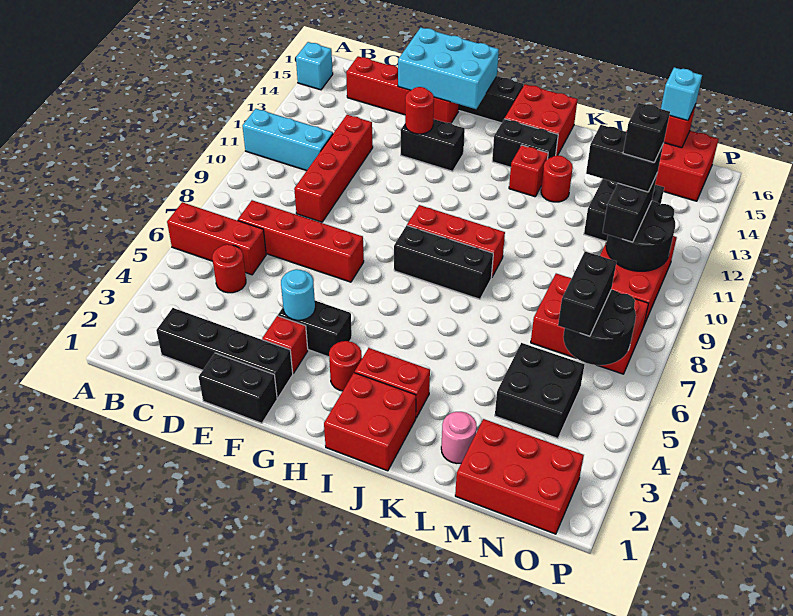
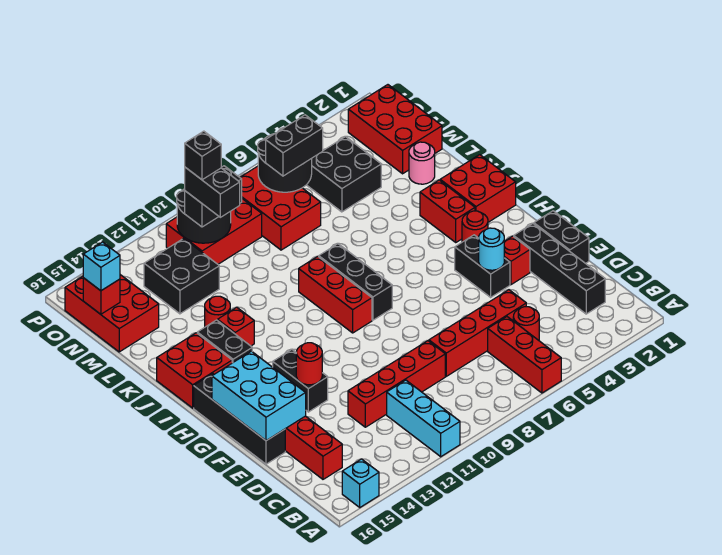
red 1x4 brick [238,200,364,282] -> red 1x4 brick turned to [429,290,526,376]

